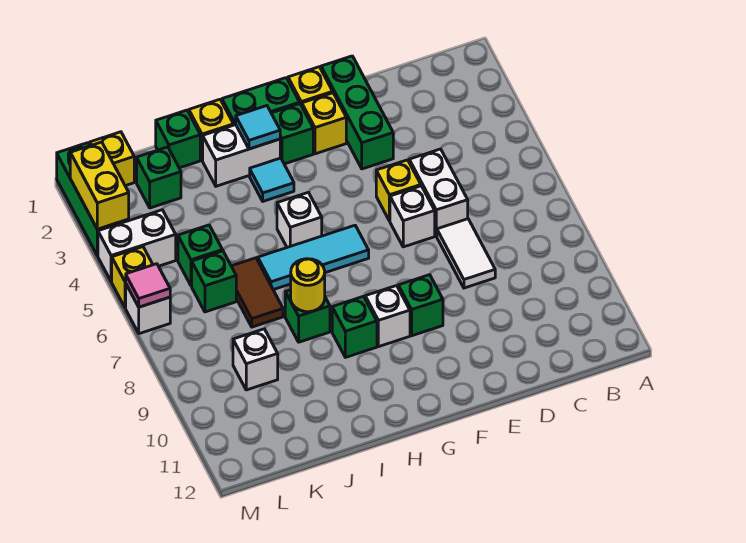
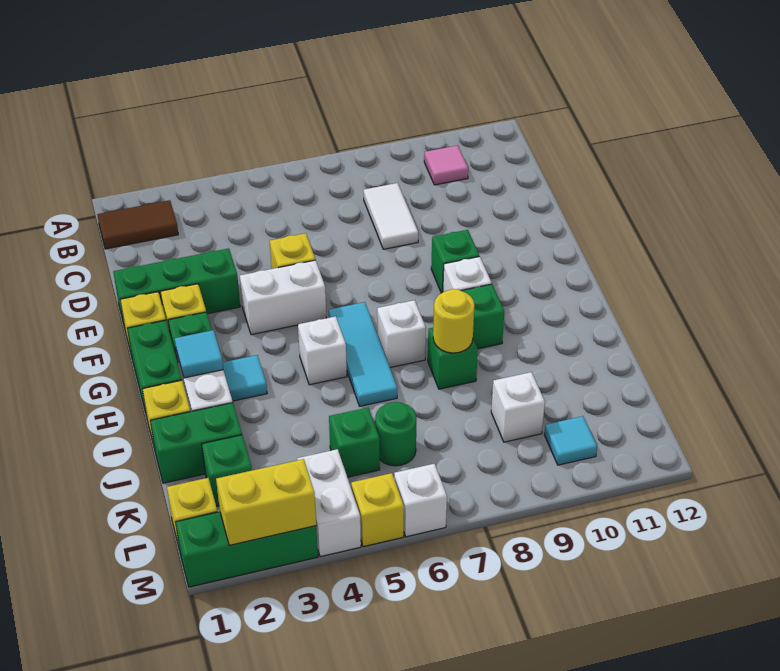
white 1x2 brick [409,149,468,236] -> white 1x2 brick moved to [240,260,326,335]
white 1x2 tile [437,219,495,288] -> white 1x2 tile turned to [363,183,418,249]
white 1x1 brick [390,186,435,247] -> white 1x1 brick moved to [377,300,426,367]
green 1x1 brick [156,110,200,168] -> green 1x2 brick [150,403,242,483]
brown 1x2 tile [232,258,283,327] -> brown 1x2 tile moved to [97,200,178,249]
green 1x1 brick [192,251,236,312] -> green 1x1 round brick [375,402,416,466]
none -> cyan 1x1 tile [544,416,597,465]
pink 1x1 tile [126,264,170,307] -> pink 1x1 tile moved to [424,145,468,185]

